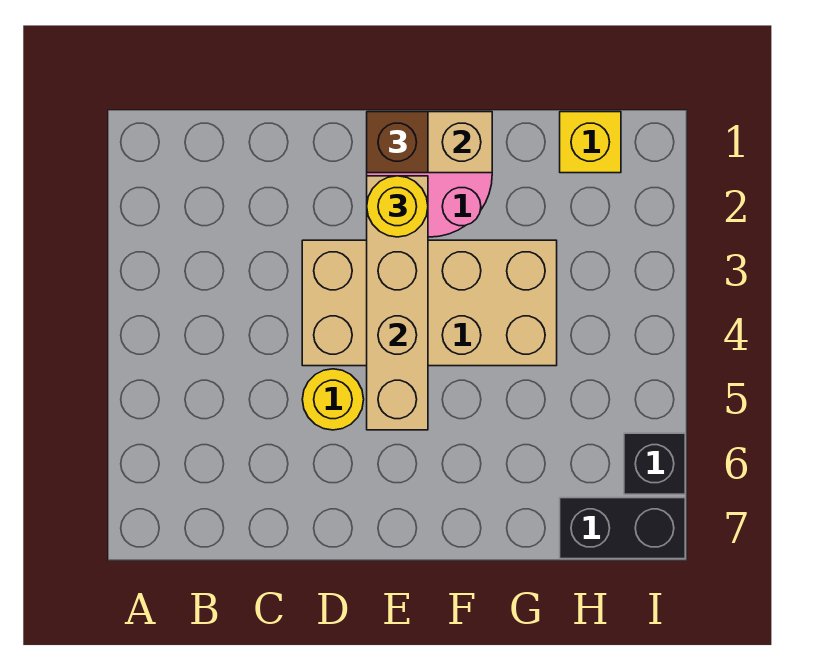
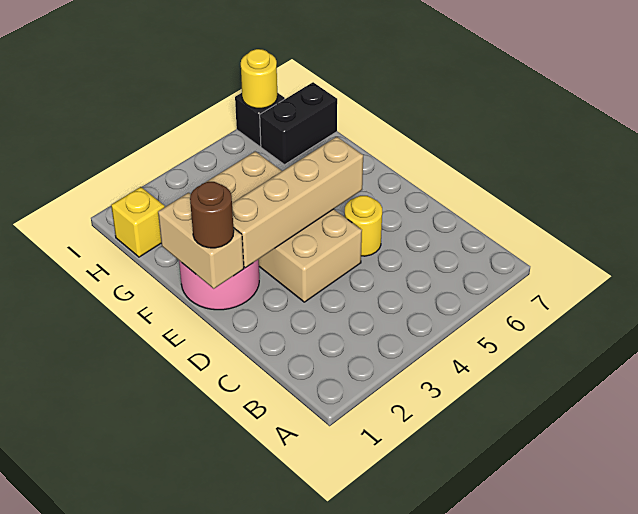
brown 1x1 brick [367,112,428,173] -> brown 1x1 round brick [190,182,234,248]
yellow 1x1 round brick [367,176,428,237] -> yellow 1x1 round brick moved to [241,49,277,108]
black 1x2 brick [560,498,685,559] -> black 1x2 brick turned to [260,82,337,165]

